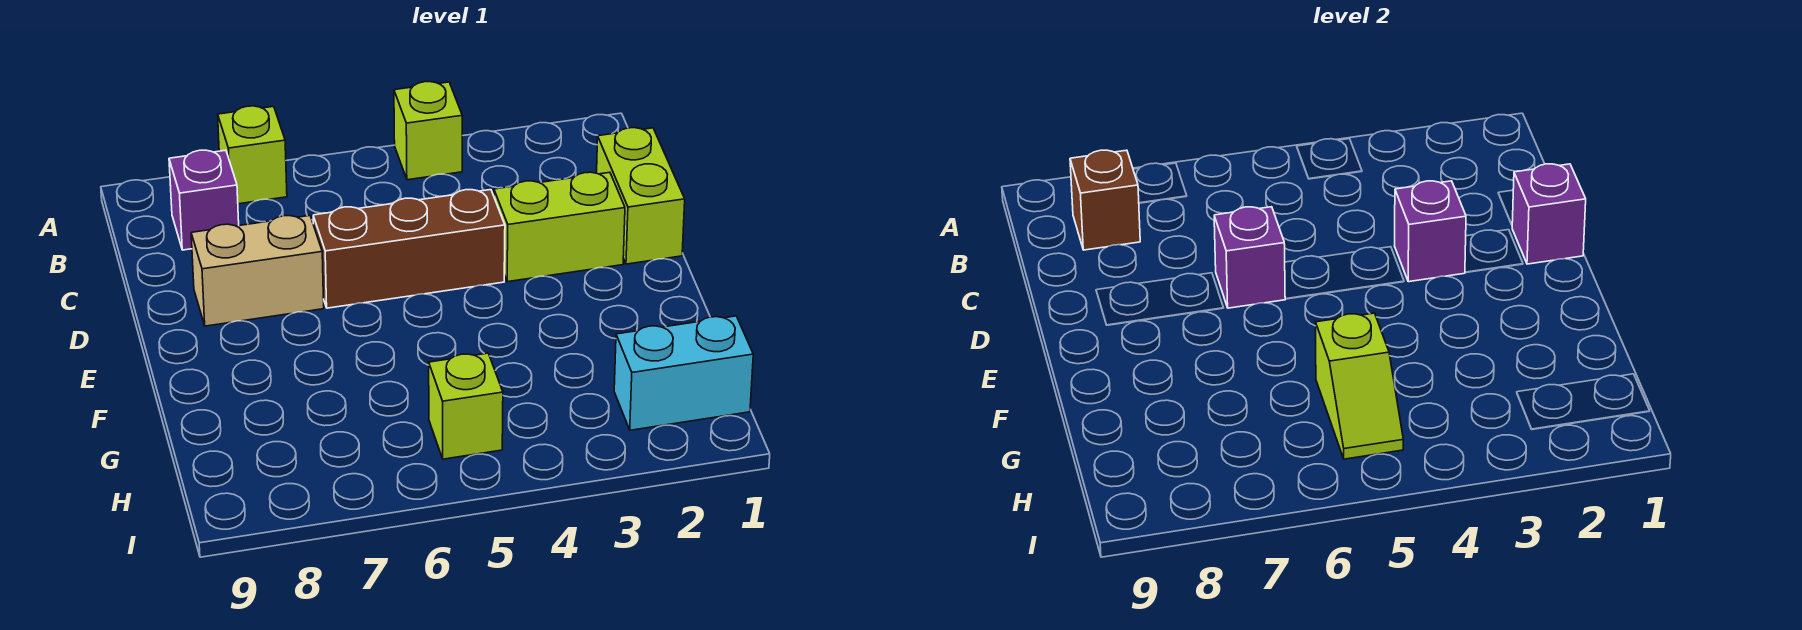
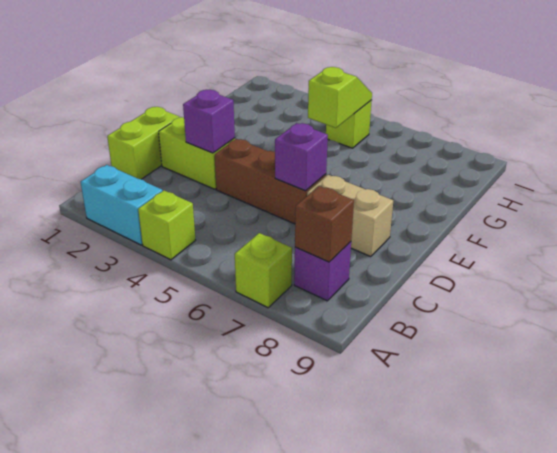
purple 1x1 brick [1512,164,1586,264] -> none
cyan 1x2 brick [614,316,753,430] -> cyan 1x2 brick moved to [81,165,162,245]

